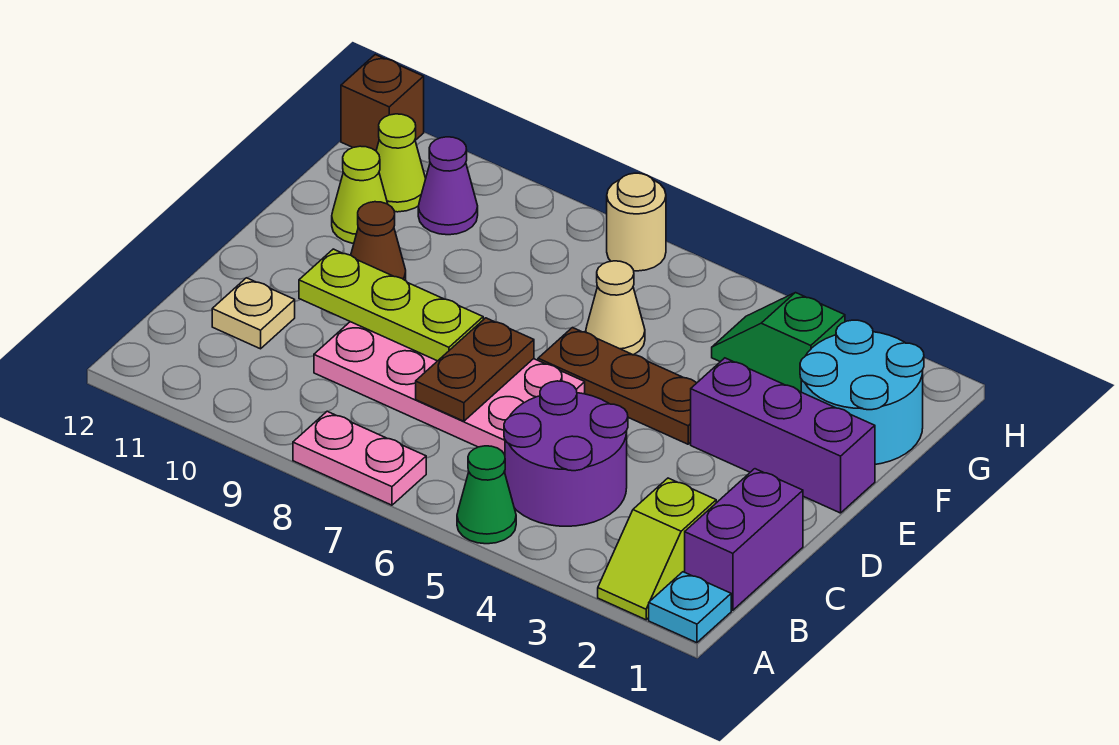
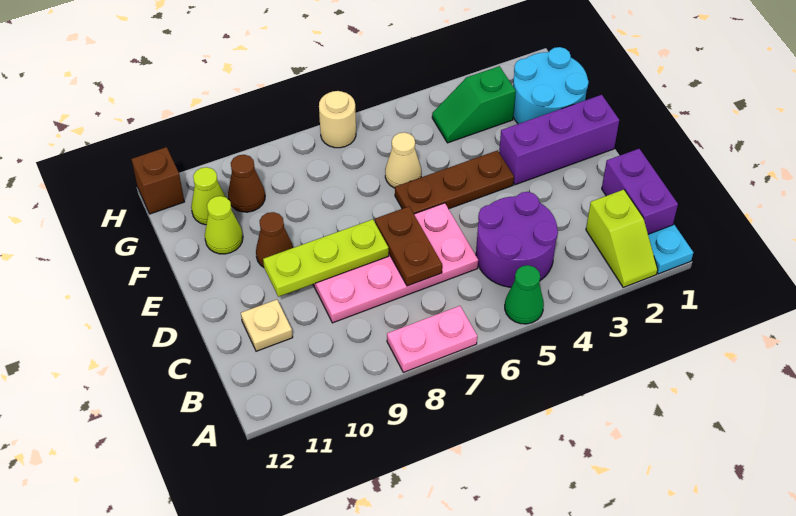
purple 1x1 cone [418,137,478,235] -> brown 1x1 cone [228,155,265,212]

